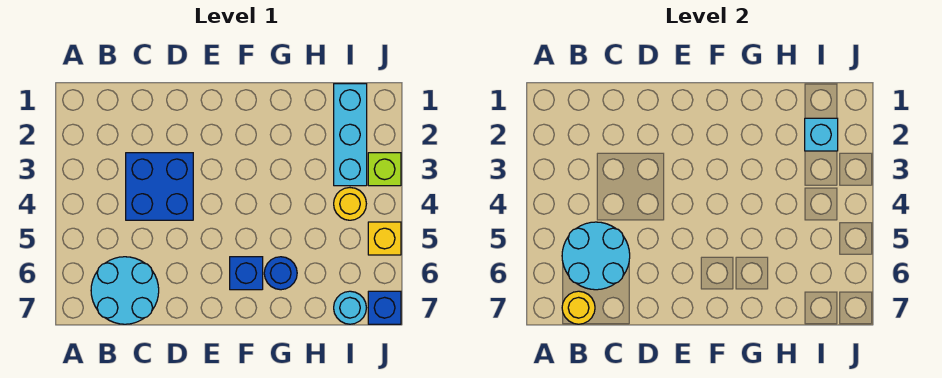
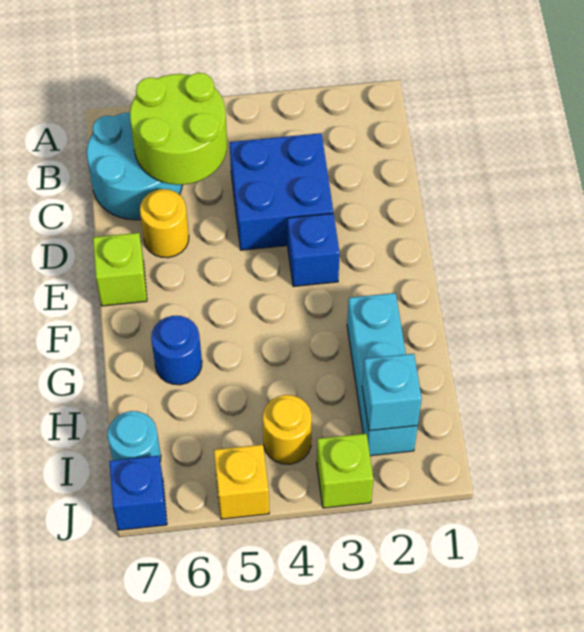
cyan 2x2 round brick [562,222,630,290] -> lime 2x2 round brick [130,73,227,185]
yellow 1x1 round brick [562,291,595,324] -> yellow 1x1 round brick moved to [140,189,189,258]
none -> lime 1x1 brick [93,233,147,306]
blue 1x1 brick [230,257,263,290] -> blue 1x1 brick moved to [288,213,340,287]
cyan 1x3 brick [334,84,367,186] -> cyan 1x3 brick turned to [347,293,418,456]

